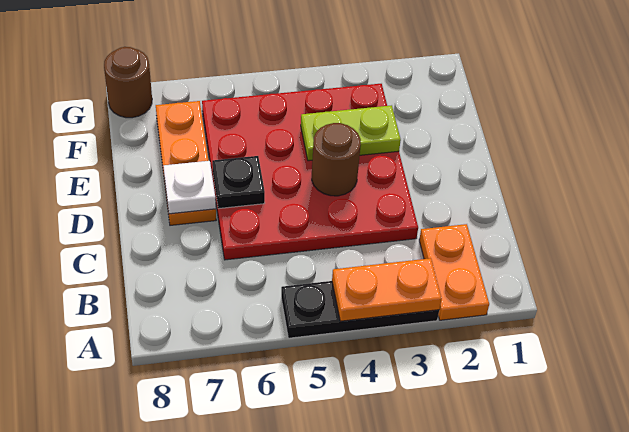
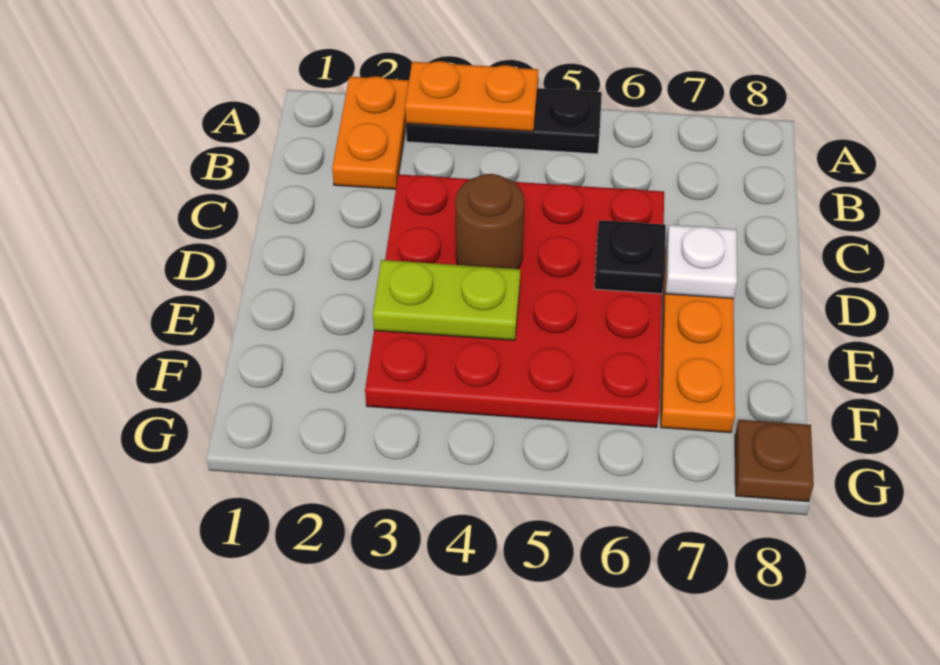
brown 1x1 round brick [104,47,152,118] -> brown 1x1 plate [735,420,814,502]

